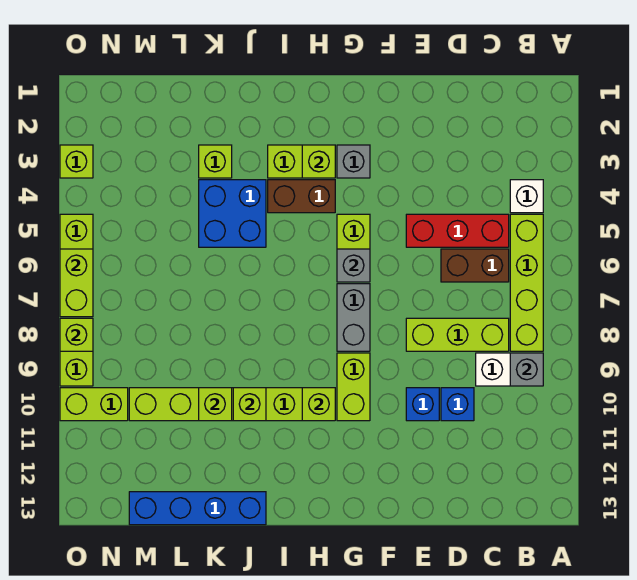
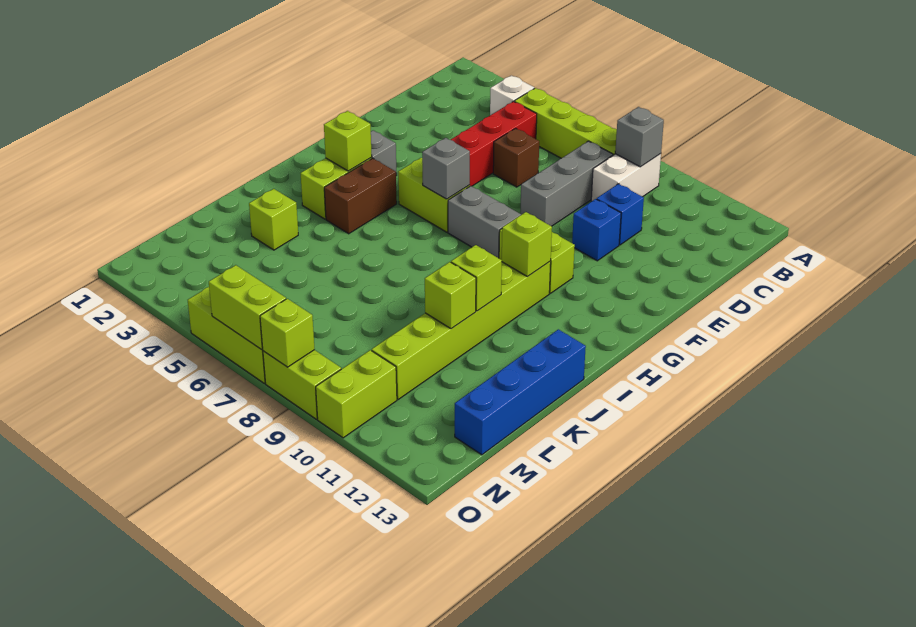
brown 1x2 brick [441,249,509,282] -> brown 1x1 brick [493,128,539,187]
lime 1x3 brick [406,318,509,351] -> grey 1x3 brick [520,141,613,226]
blue 2x2 brick [199,180,266,247] -> none
lime 1x1 brick [60,145,93,178] -> none

